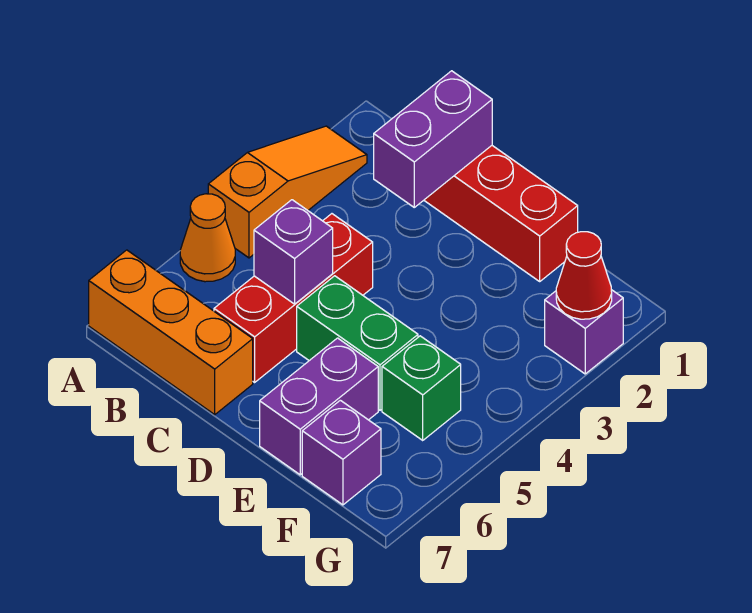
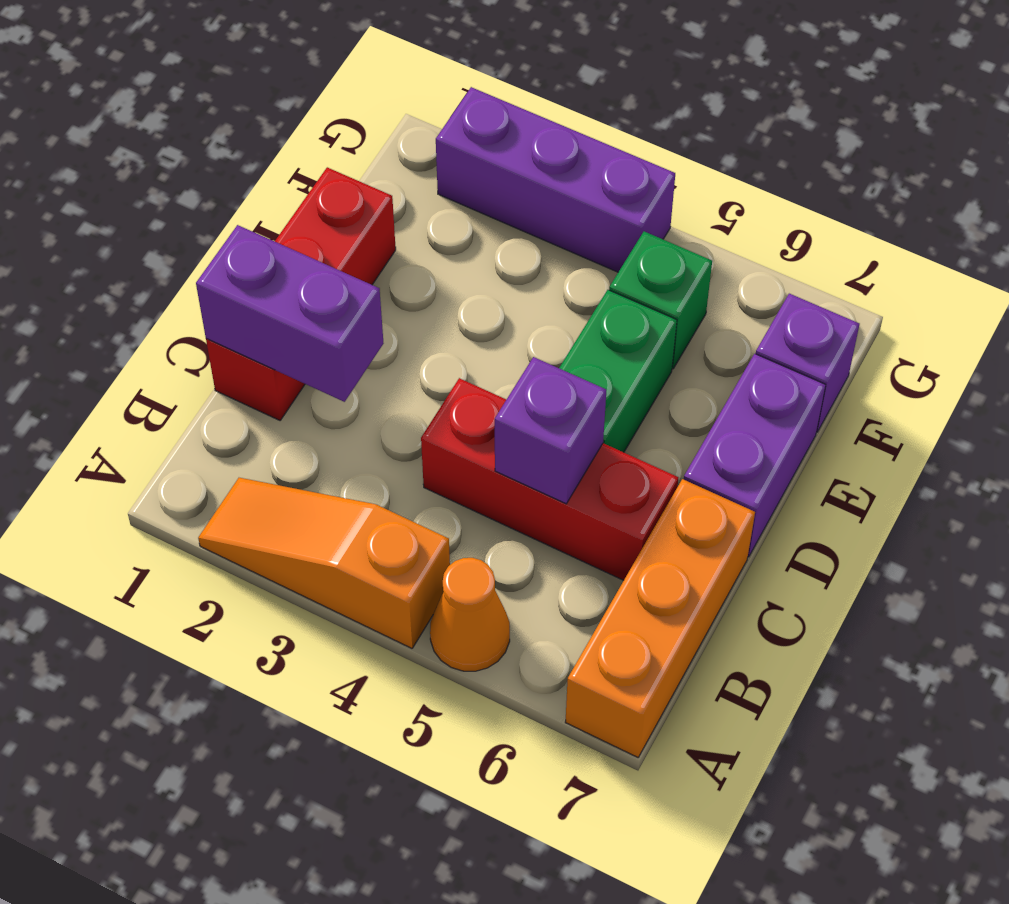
purple 1x2 brick [260,338,378,475] -> purple 1x2 brick turned to [684,354,826,557]
purple 1x1 brick [545,290,623,374] -> purple 1x3 brick [436,87,675,272]
red 1x1 cone [556,232,612,319] -> none

